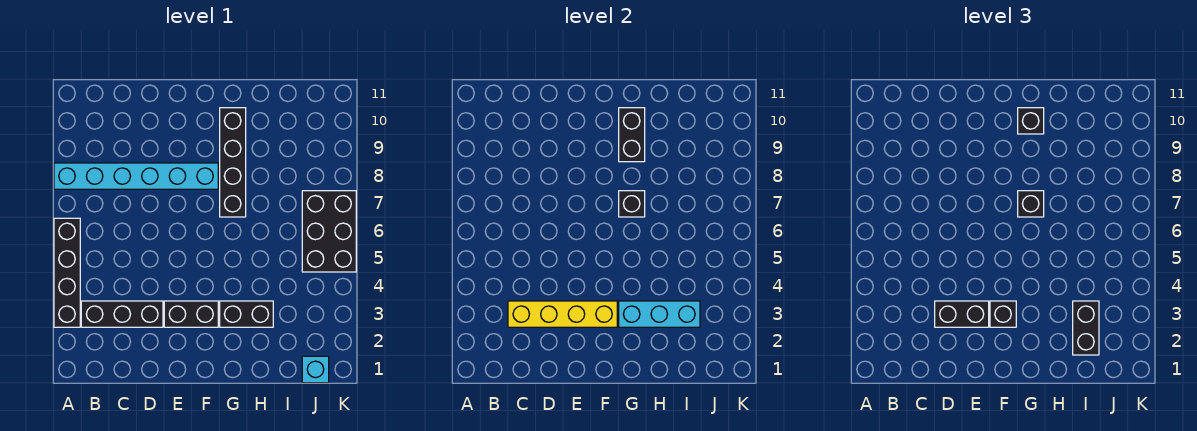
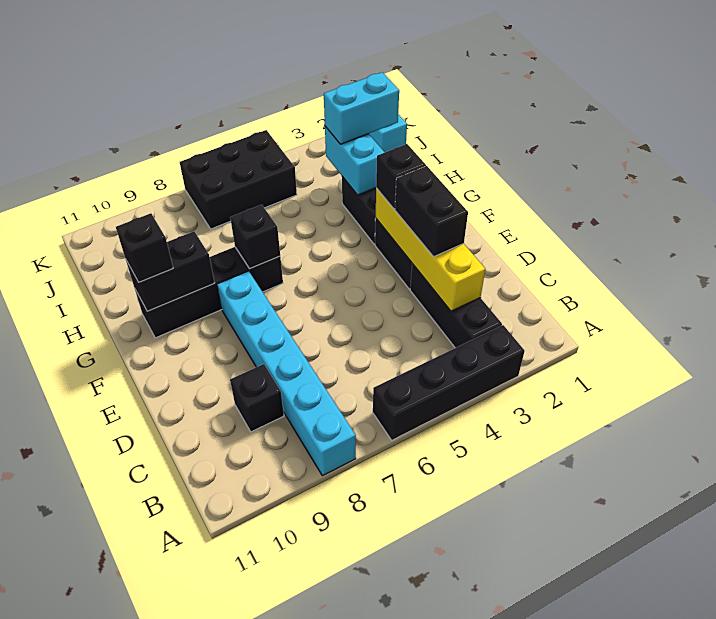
cyan 1x3 brick [619,301,700,327] -> cyan 1x2 brick [325,126,385,195]
black 1x1 brick [1018,191,1044,217] -> black 1x1 brick moved to [230,364,284,432]
black 1x2 brick [1073,301,1099,355] -> cyan 1x2 brick [324,72,399,144]

